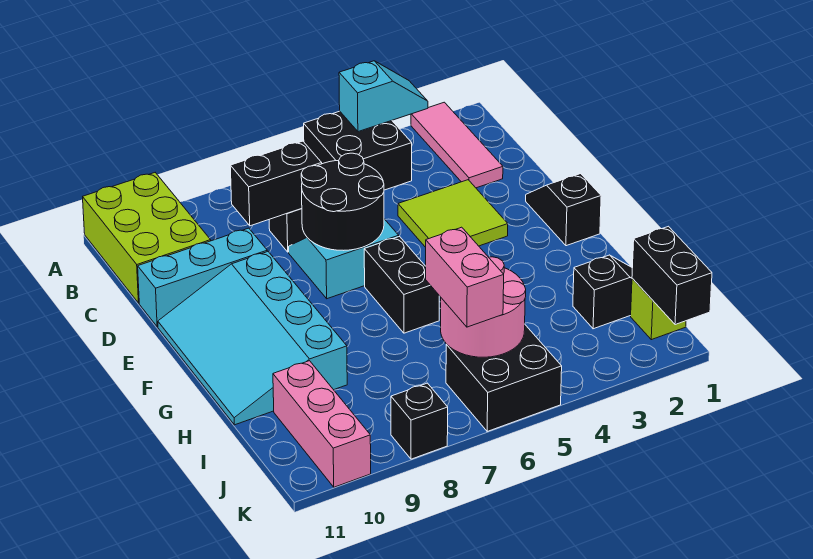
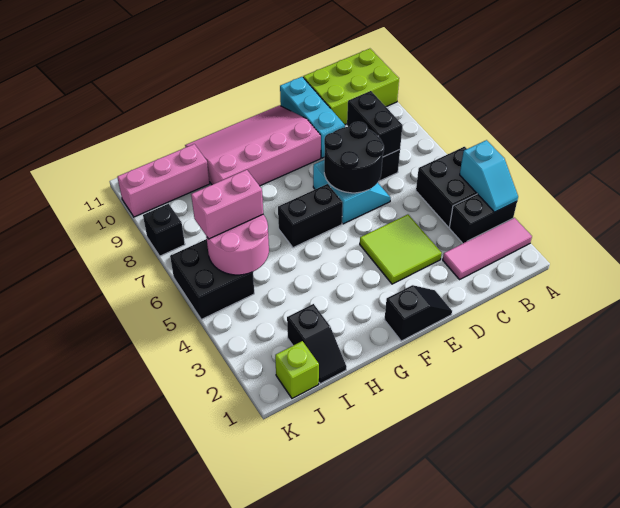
cyan 3x4 slope [158,251,347,425] -> pink 3x4 slope [185,105,321,186]
black 1x2 brick [632,226,712,325] -> black 1x2 brick moved to [449,194,517,243]

